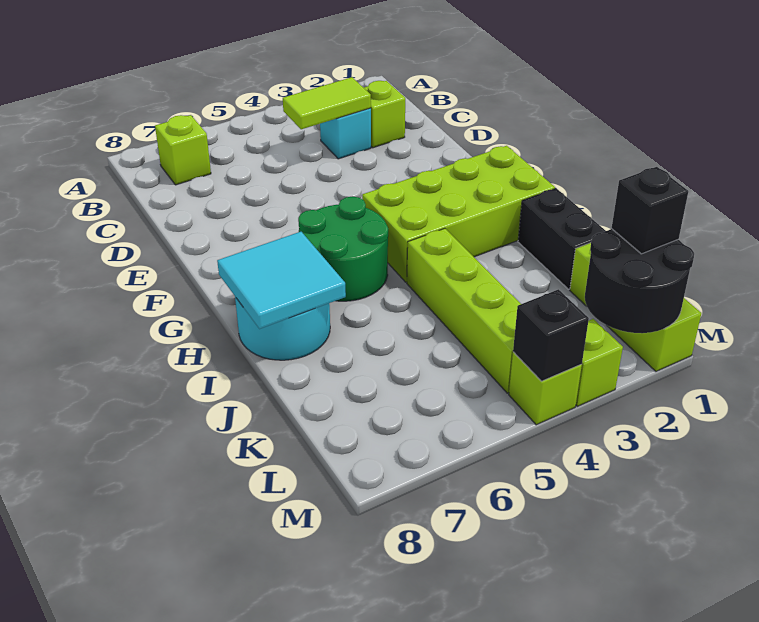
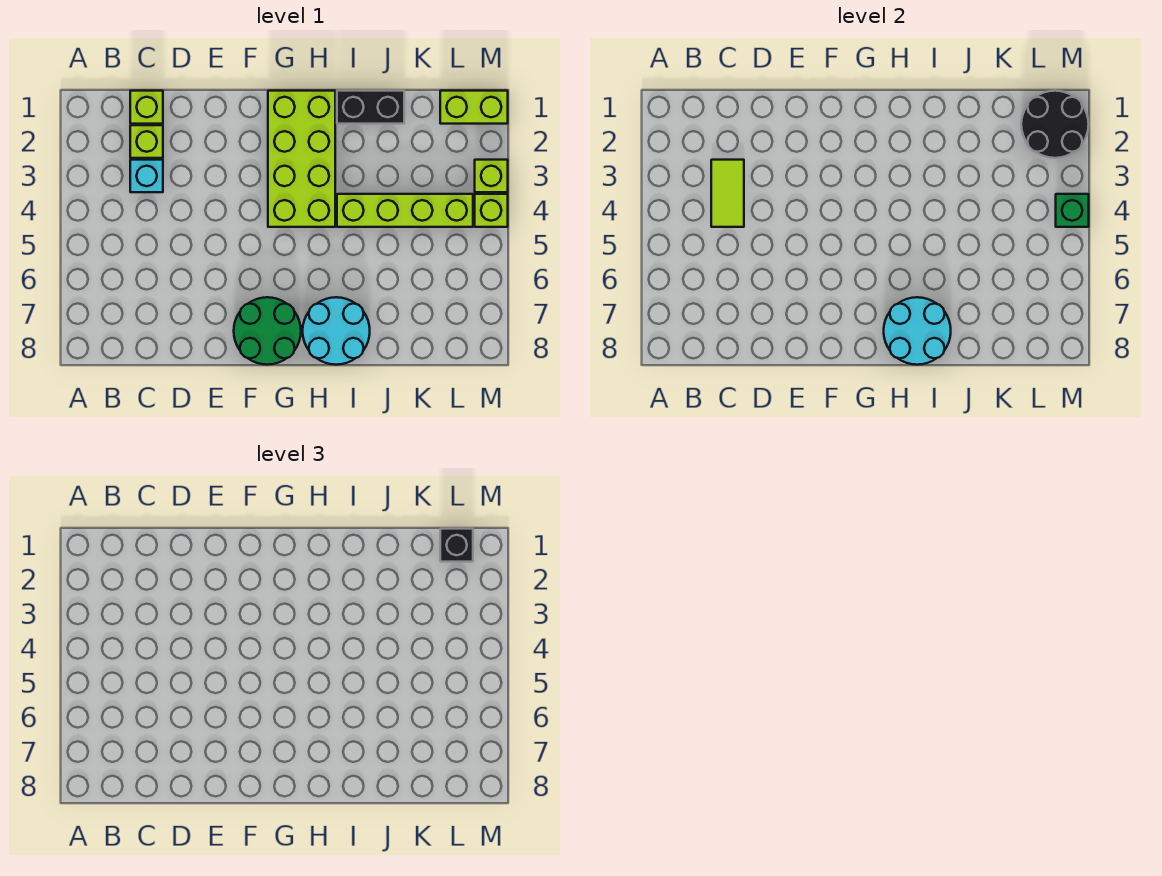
lime 1x1 brick [155,115,211,185] -> lime 1x1 brick moved to [130,91,163,124]
green 2x2 round brick [298,196,388,301] -> green 2x2 round brick moved to [234,297,301,365]
cyan 2x2 tile [217,232,346,329] -> cyan 2x2 round brick [884,297,951,365]
lime 1x3 brick [570,243,701,371] -> lime 1x2 brick [440,91,508,124]
black 1x1 brick [513,289,589,381] -> green 1x1 brick [1056,194,1089,227]

